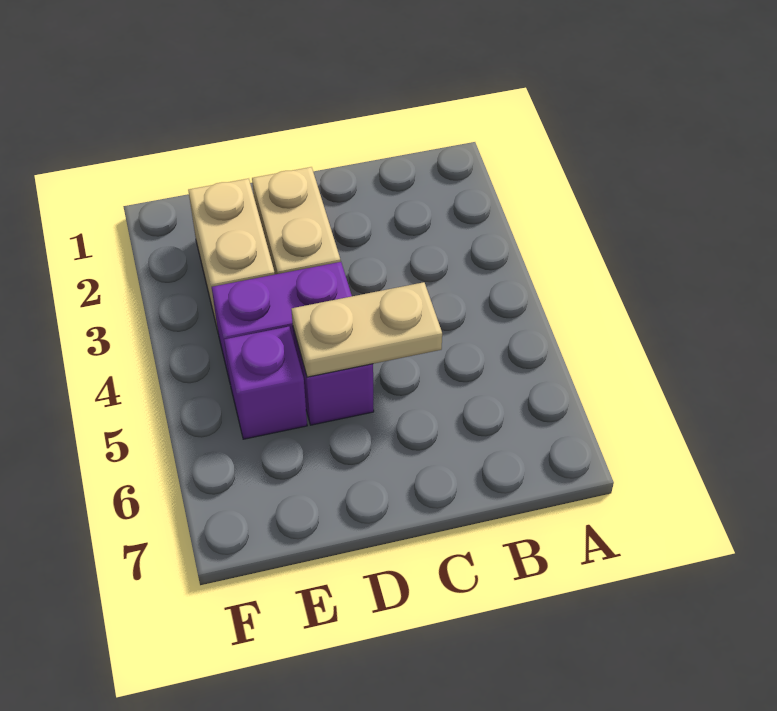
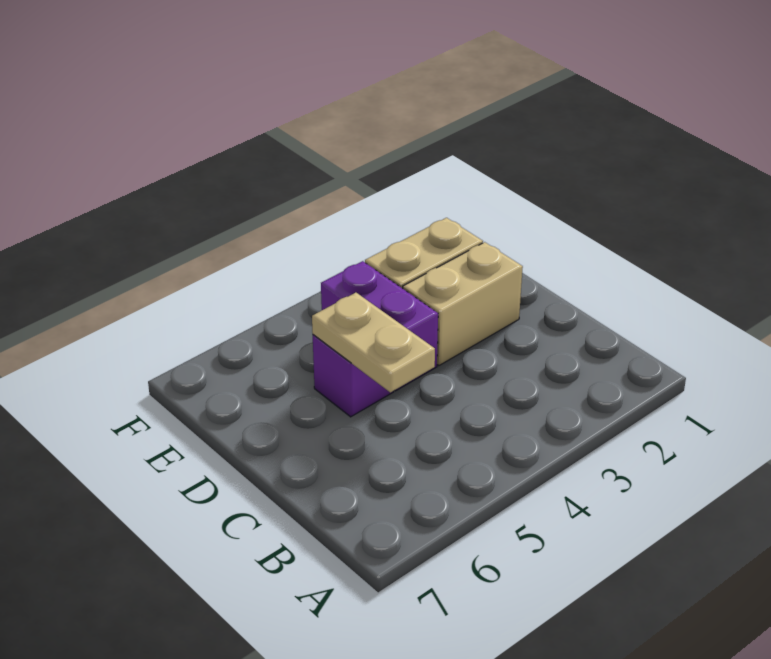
purple 1x1 brick [224,327,307,439] -> none

